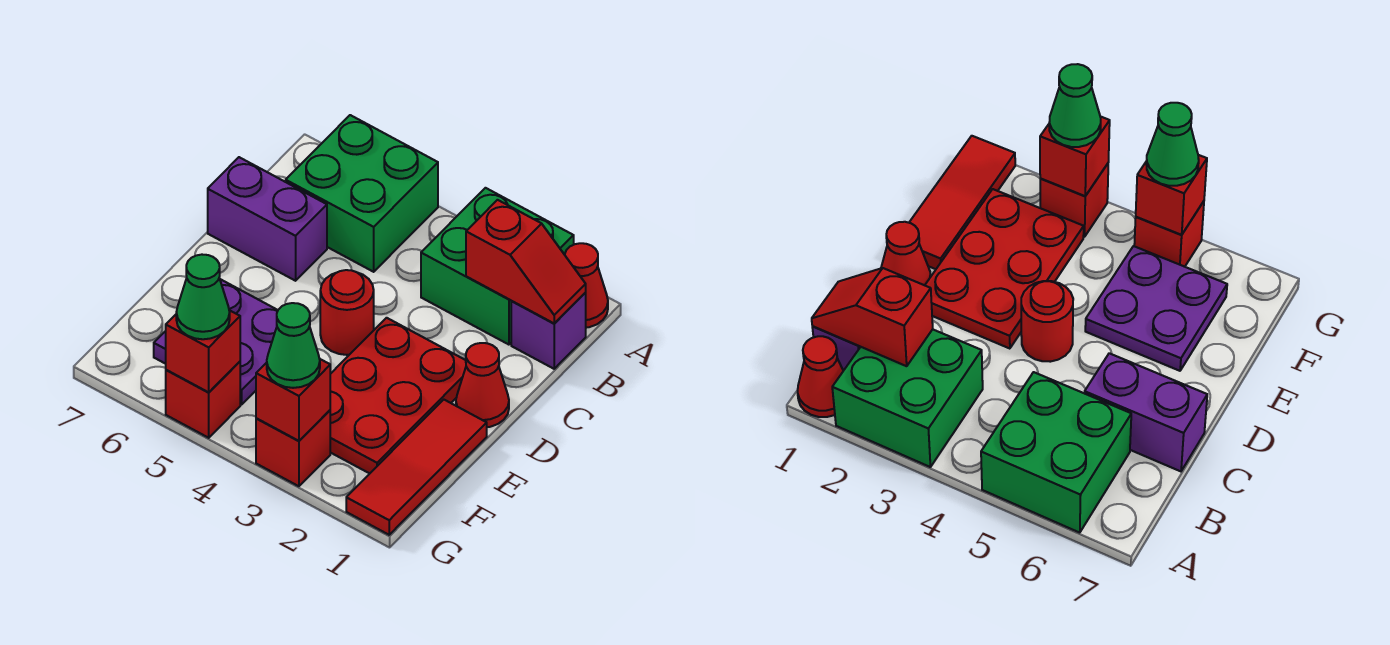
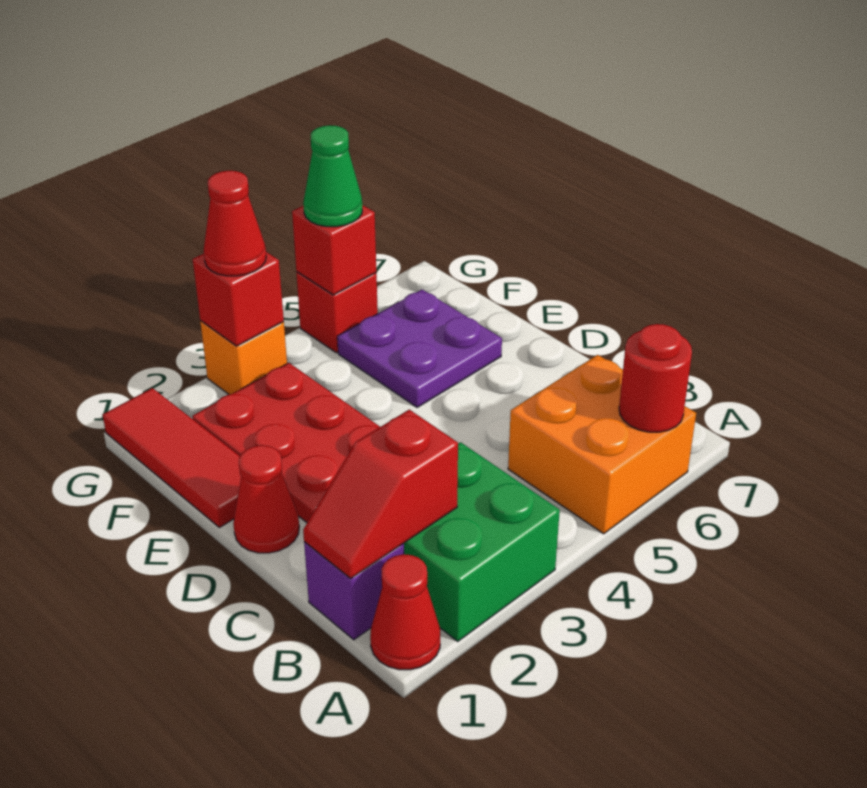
green 2x2 brick [286,115,438,272] -> orange 2x2 brick [508,355,696,534]
purple 1x2 brick [208,157,327,281] -> none
red 1x1 round brick [320,270,374,355] -> red 1x1 round brick moved to [619,324,692,432]
red 1x1 brick [256,410,330,486] -> orange 1x1 brick [200,321,287,395]
green 1x1 cone [267,303,320,388] -> red 1x1 cone [204,171,266,276]

